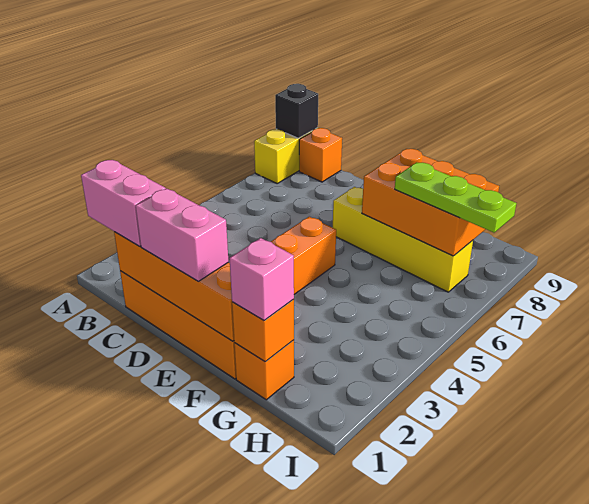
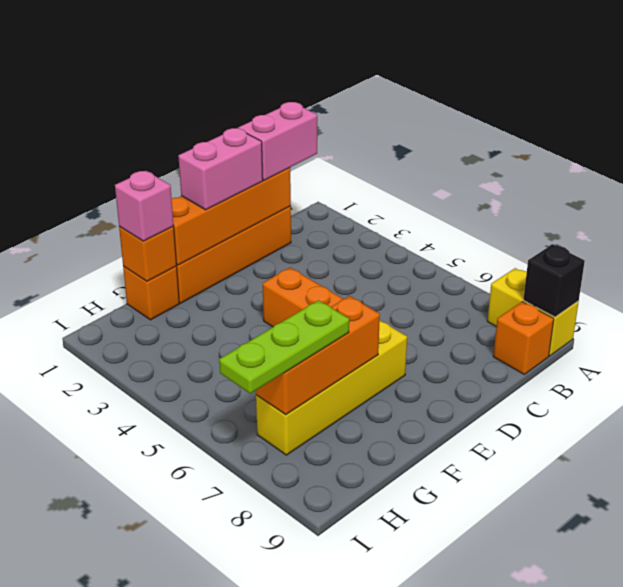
orange 2x3 brick [362,149,499,256] -> orange 1x3 brick [256,296,380,415]

